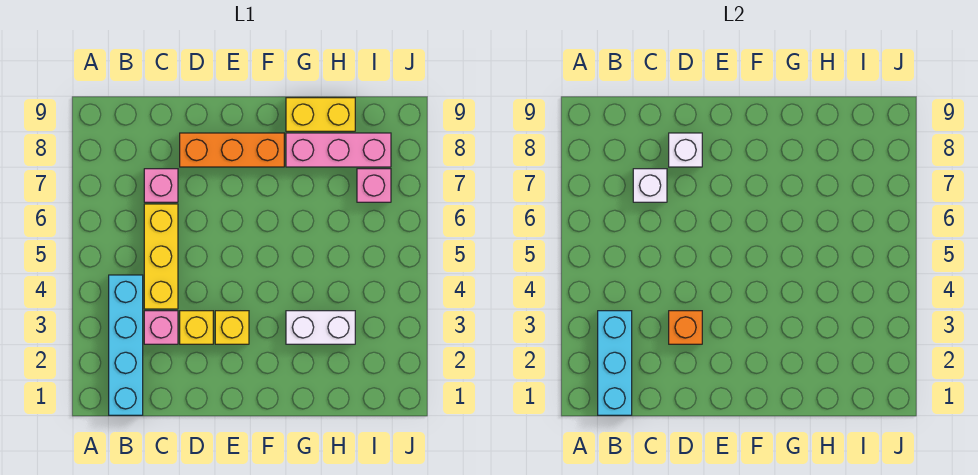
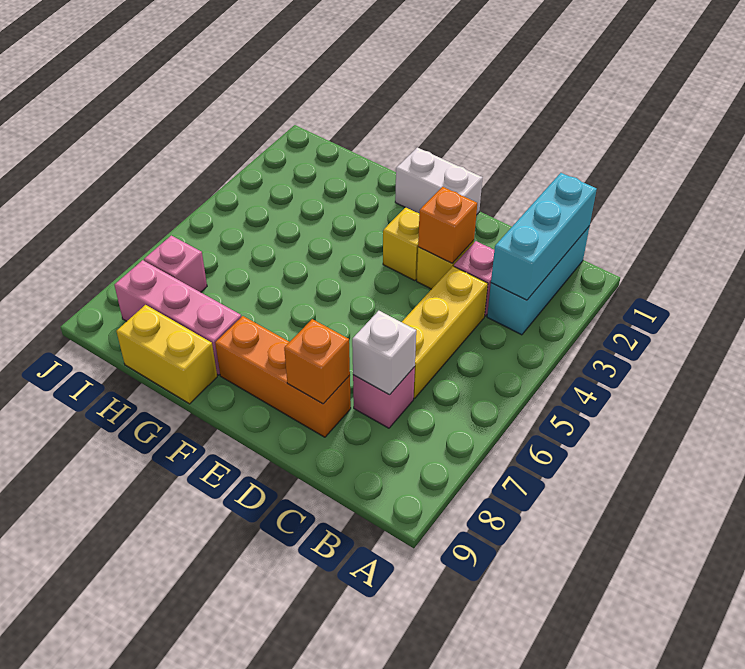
cyan 1x4 brick [109,275,143,415] -> cyan 1x3 brick [487,226,590,335]
white 1x1 brick [669,133,702,167] -> orange 1x1 brick [284,319,350,404]
white 1x2 brick [286,311,355,344] -> white 1x2 brick moved to [395,148,483,215]

